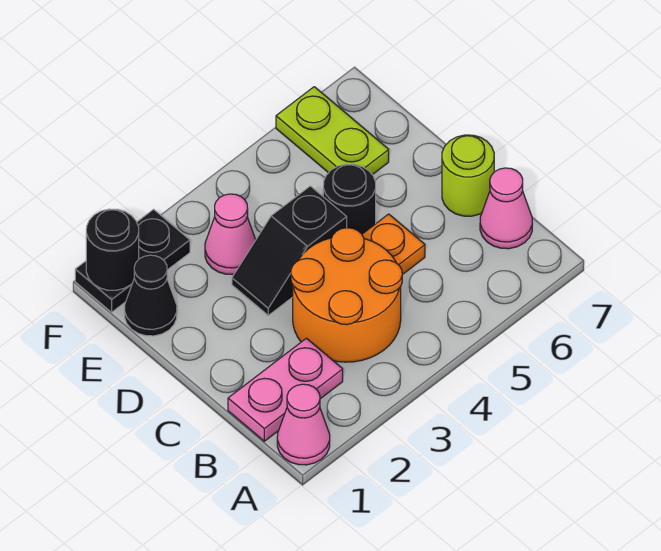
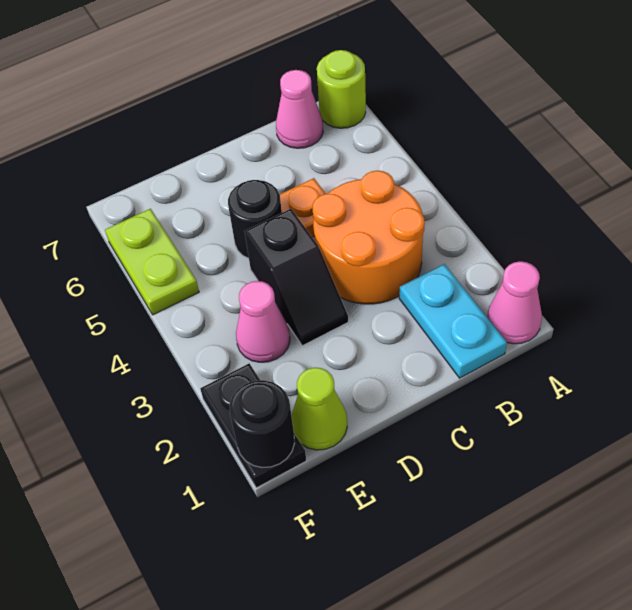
pink 1x2 plate [228,338,343,441] -> cyan 1x2 plate [399,264,507,378]
lime 1x1 round brick [442,135,494,216] -> lime 1x1 round brick moved to [317,50,366,128]
black 1x1 cone [125,255,177,336] -> lime 1x1 cone [291,367,347,450]
lime 1x2 plate [276,87,389,175] -> lime 1x2 plate turned to [105,209,199,315]

